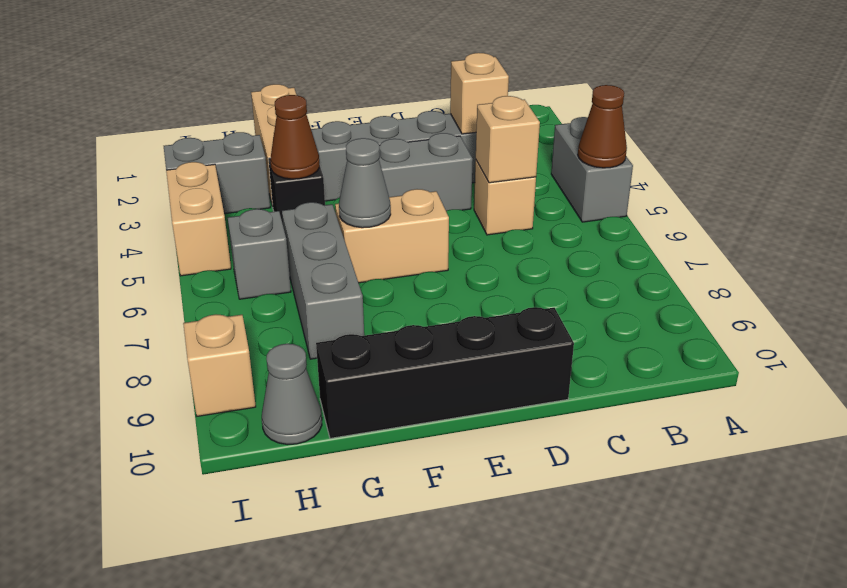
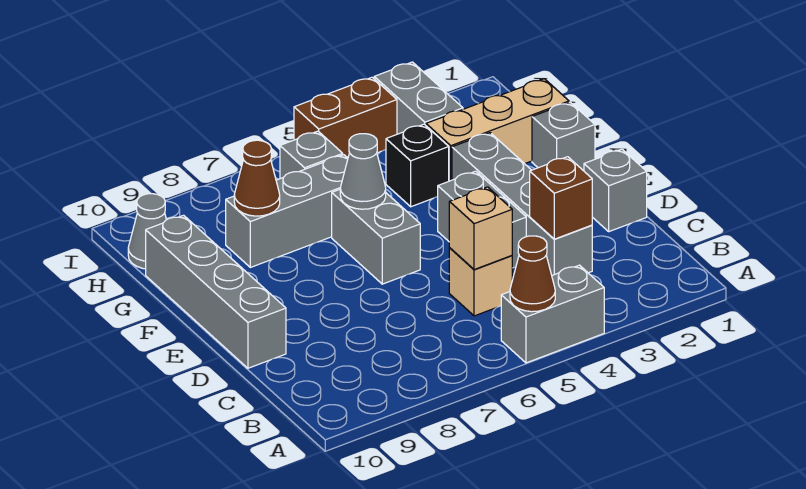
tan 1x1 brick [450,53,509,134] -> brown 1x1 brick [530,157,592,239]
none -> grey 1x1 brick [584,149,647,232]
black 1x4 brick [316,307,574,438] -> grey 1x4 brick [146,215,286,368]
tan 1x2 brick [335,189,449,283] -> grey 1x2 brick [332,190,420,284]
none -> grey 1x1 brick [532,102,595,171]
brown 1x1 cone [270,95,319,179] -> brown 1x1 cone moved to [234,140,280,216]
tan 1x2 brick [166,162,231,276] -> brown 1x2 brick [294,77,397,158]
tan 1x1 brick [183,315,256,416] -> none

